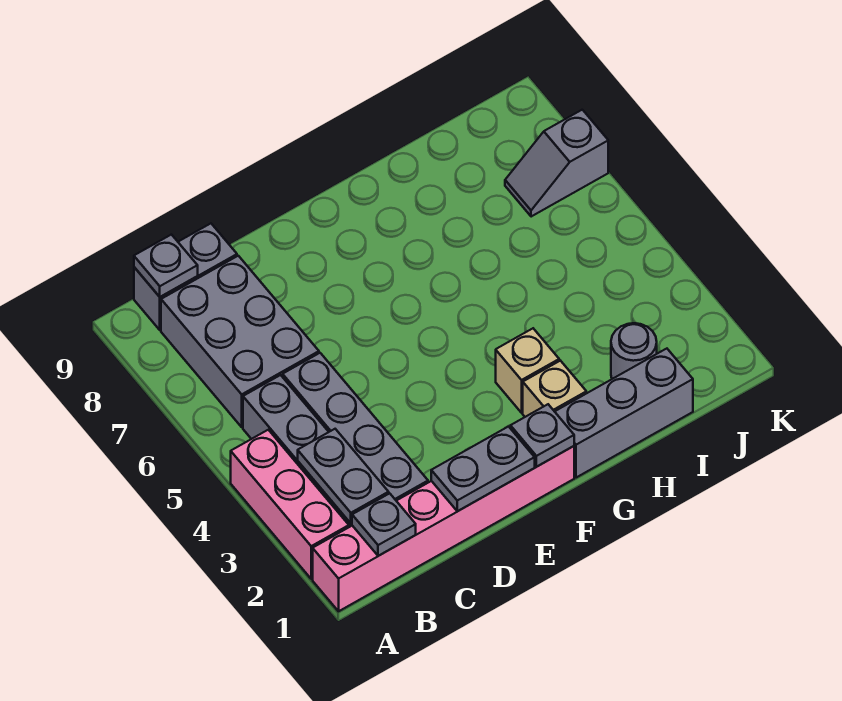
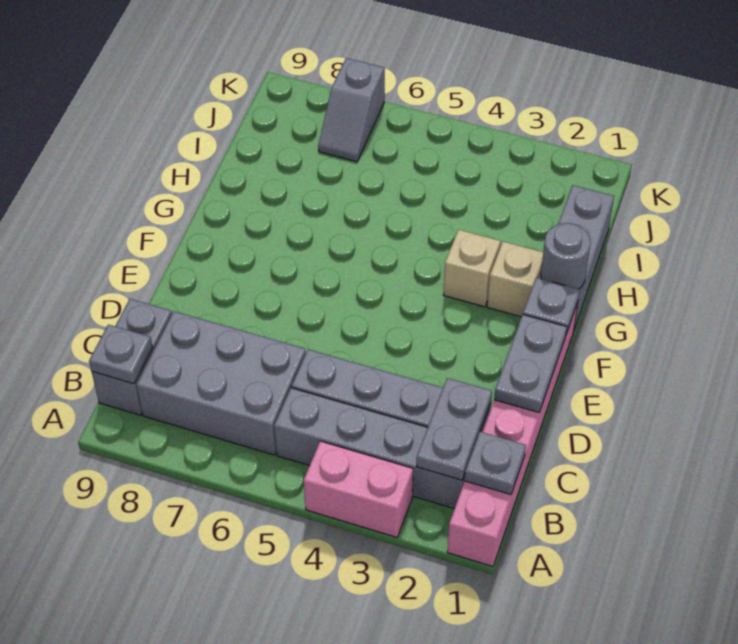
pink 1x3 brick [231,430,349,579] -> pink 1x2 brick [304,441,413,537]
grey 1x2 plate [298,429,389,523] -> grey 1x2 plate turned to [416,378,492,480]
grey 1x1 round brick [611,323,657,379] -> grey 1x1 round brick moved to [541,223,591,289]

